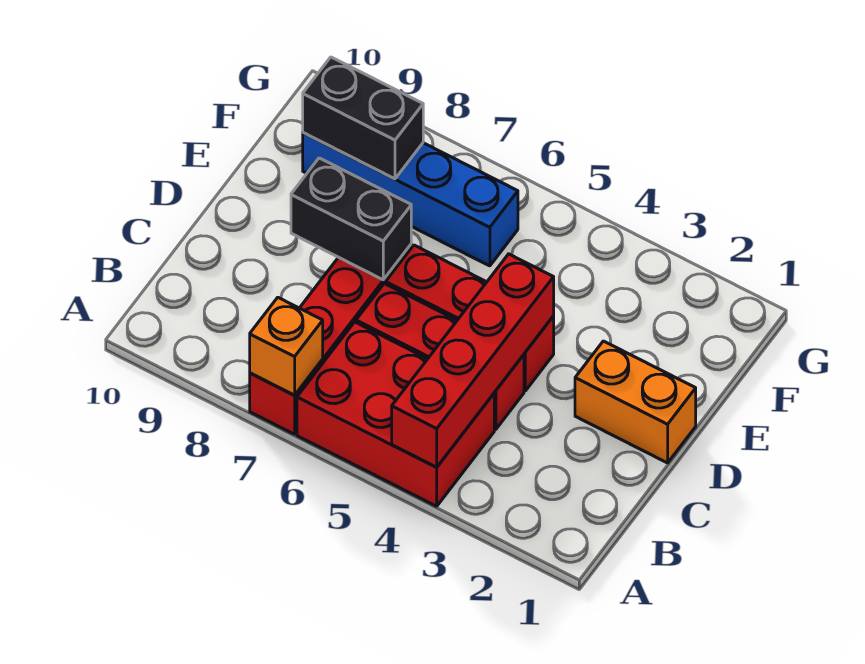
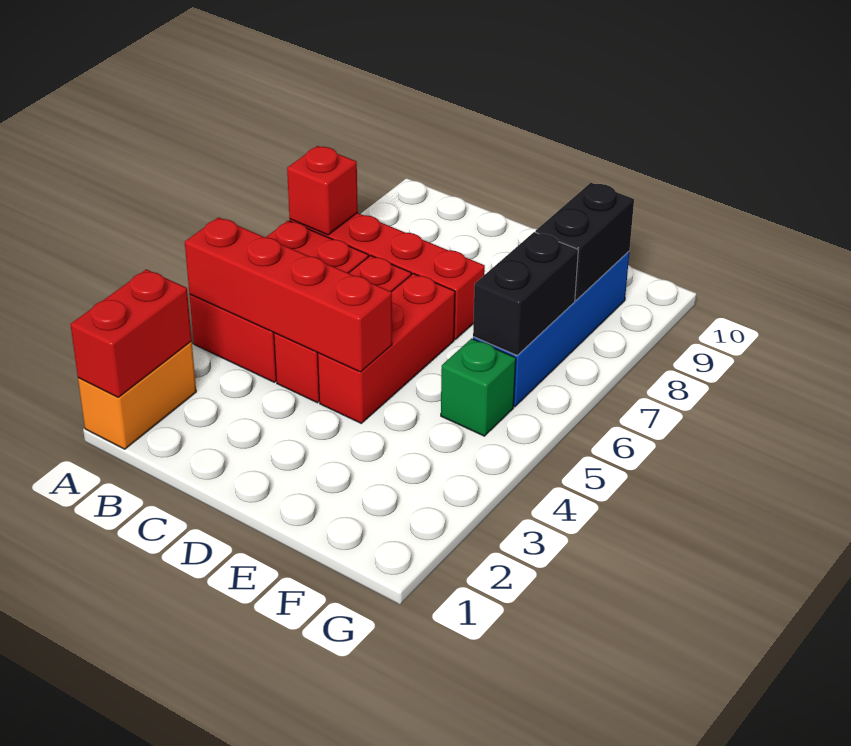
none -> red 1x2 brick [70,269,192,397]
orange 1x1 brick [250,298,323,395] -> red 1x1 brick [287,146,358,235]
orange 1x2 brick [575,341,696,463] -> orange 1x2 brick moved to [78,341,196,449]
black 1x2 brick [291,158,411,280] -> black 1x2 brick moved to [473,232,578,355]
none -> green 1x1 brick [441,338,516,436]

